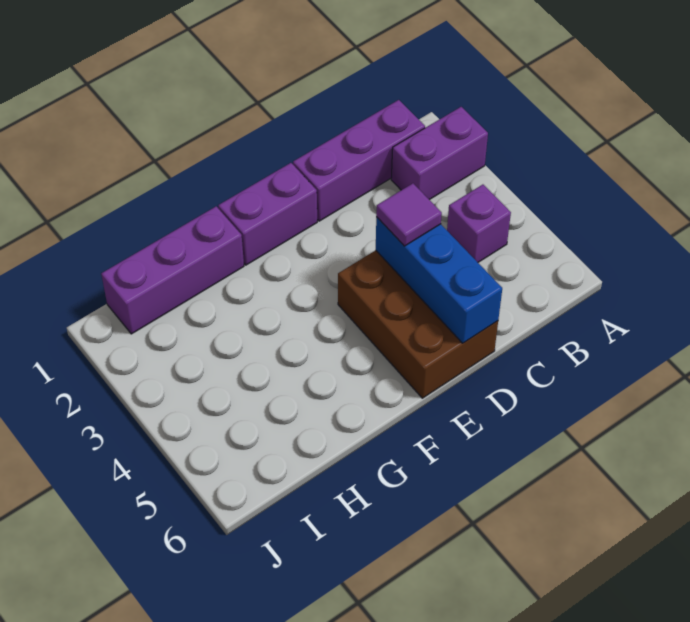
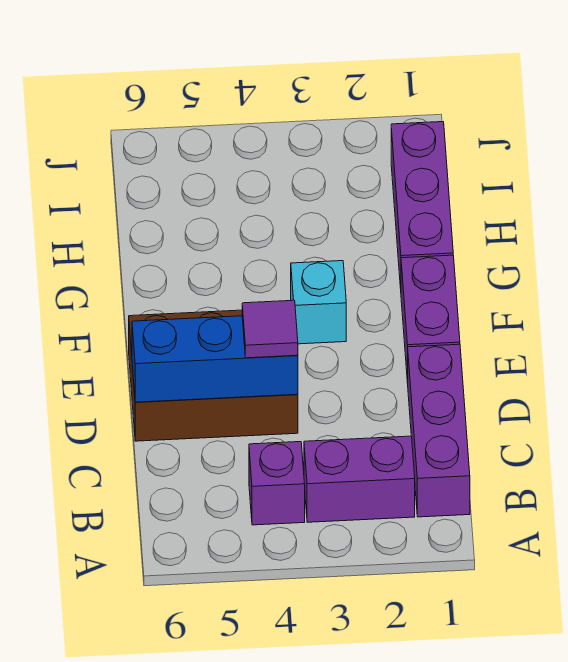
purple 1x2 brick [391,107,488,200] -> purple 1x2 brick turned to [304,436,415,522]
none -> cyan 1x1 brick [291,261,346,344]

